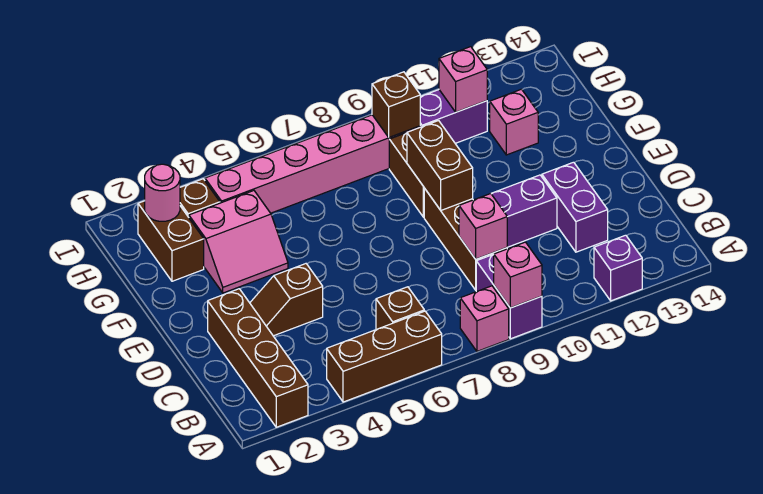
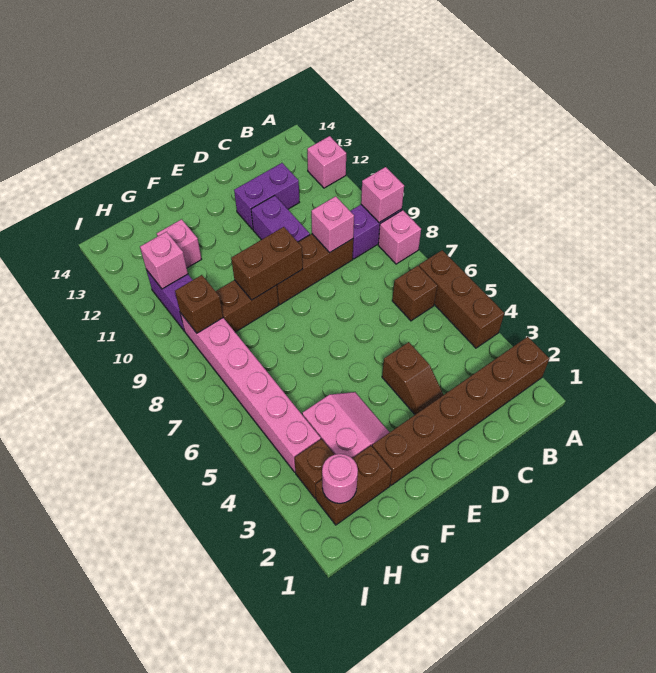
brown 1x4 brick [208,289,308,427] -> brown 1x6 brick [372,337,550,485]
purple 1x1 brick [594,235,642,301] -> pink 1x1 brick [307,136,346,188]

